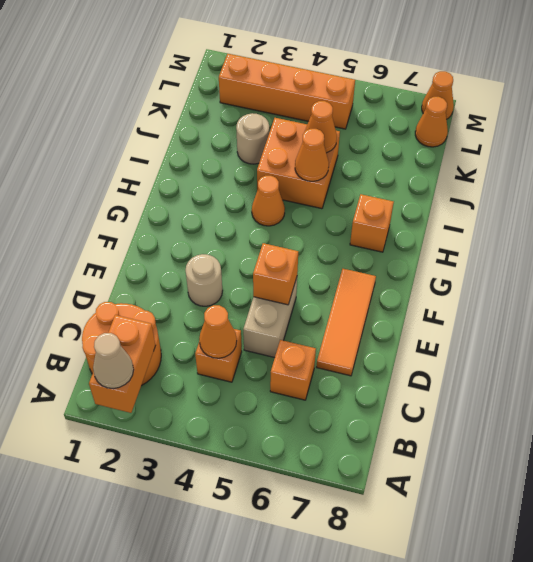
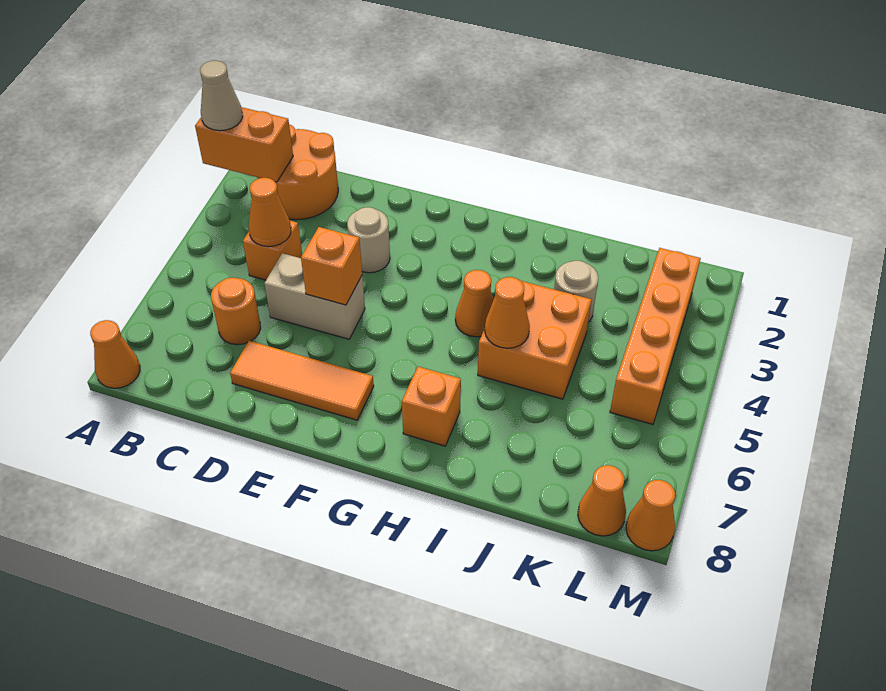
orange 1x1 brick [270,340,316,400] -> orange 1x1 round brick [211,278,261,345]
orange 1x1 cone [305,101,337,153] -> orange 1x1 cone moved to [90,320,140,388]

